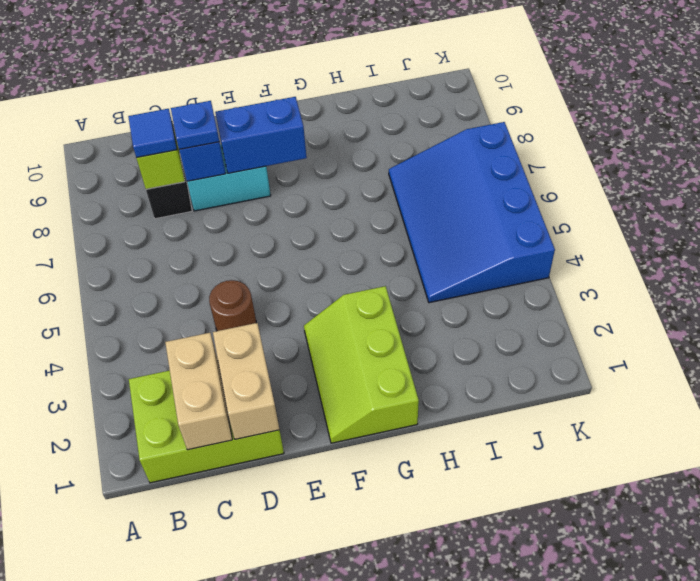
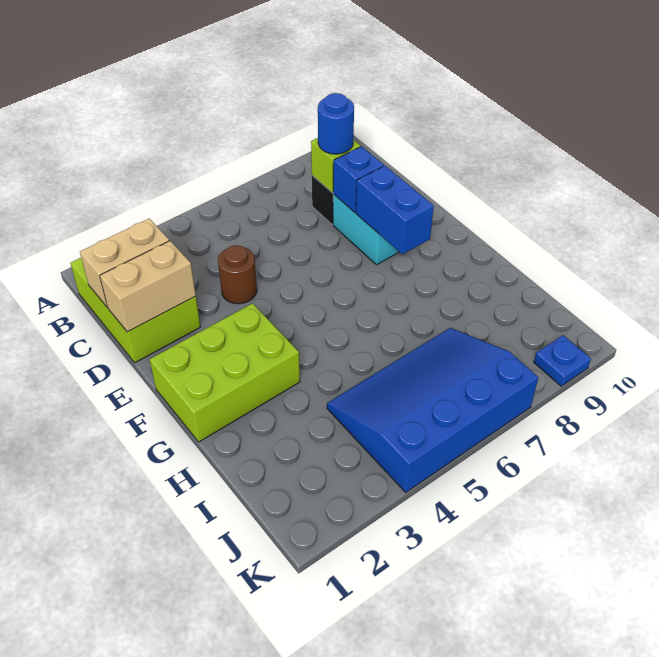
blue 1x1 tile [128,109,177,158] -> blue 1x1 round brick [318,93,354,154]
blue 1x1 plate [171,101,219,149] -> blue 1x1 plate moved to [534,335,591,386]
lime 2x3 slope [304,286,419,443] -> lime 2x3 brick [150,303,300,442]

